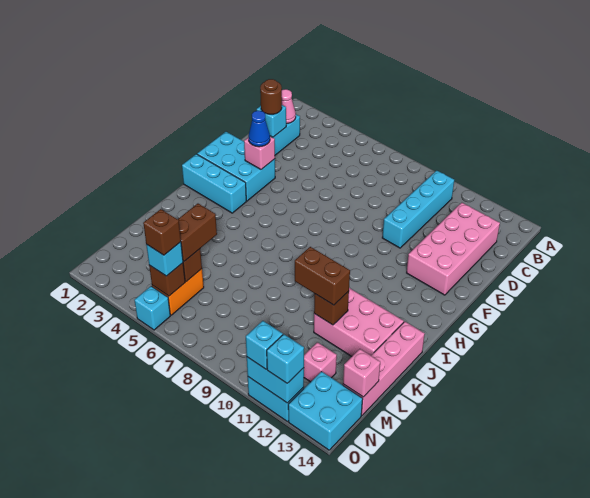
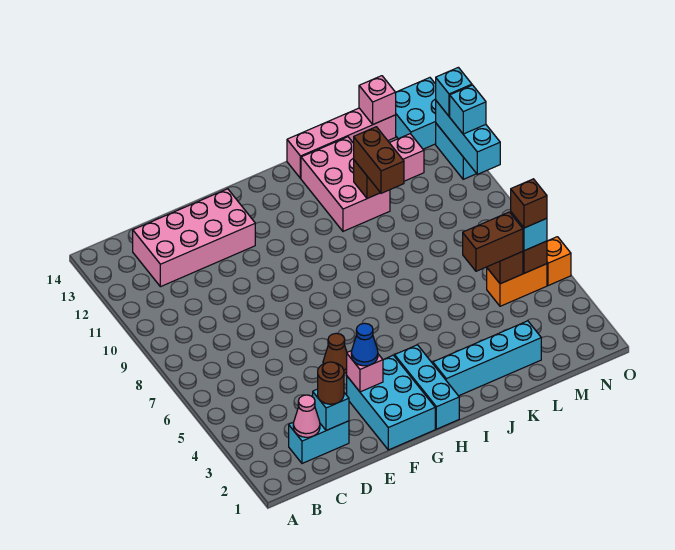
cyan 1x4 brick [382,170,454,248] -> cyan 1x4 brick moved to [433,321,541,396]
none -> brown 1x1 cone [323,333,347,374]
cyan 1x1 brick [134,286,170,330] -> orange 1x1 brick [547,237,571,286]
cyan 1x2 brick [247,357,304,403] -> cyan 1x3 brick [436,101,500,174]

